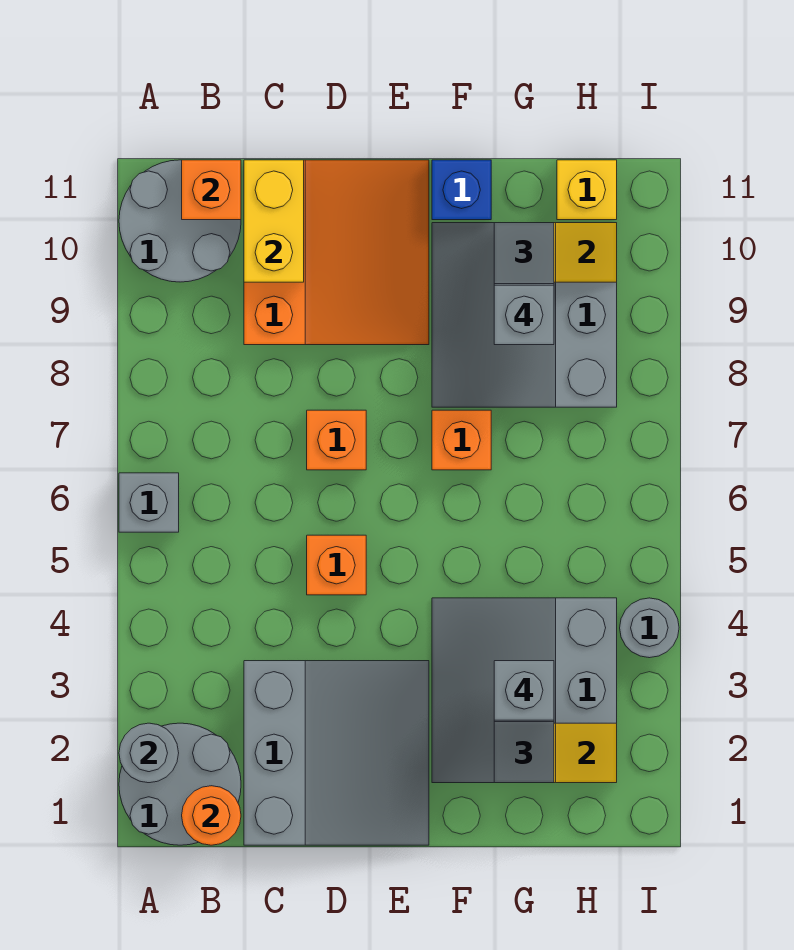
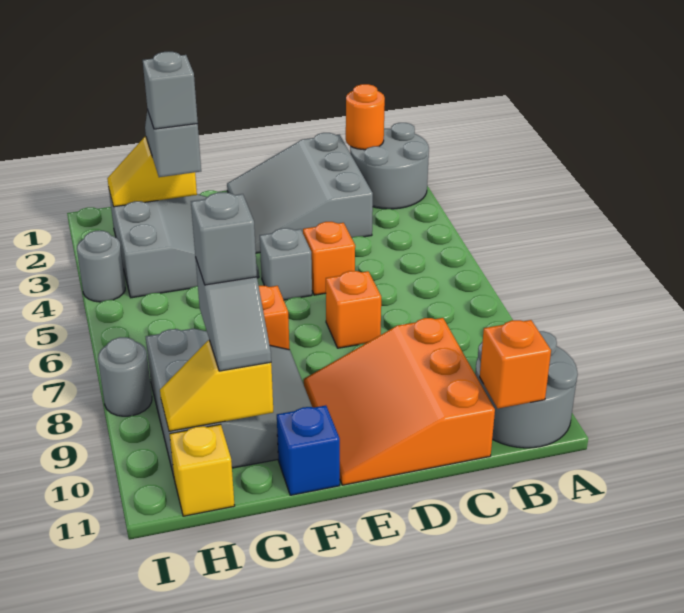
grey 1x1 round brick [119,723,179,783] -> grey 1x1 round brick moved to [98,337,152,416]
grey 1x1 brick [119,473,179,532] -> grey 1x1 brick moved to [260,228,312,300]
yellow 1x2 brick [244,160,304,282] -> none

